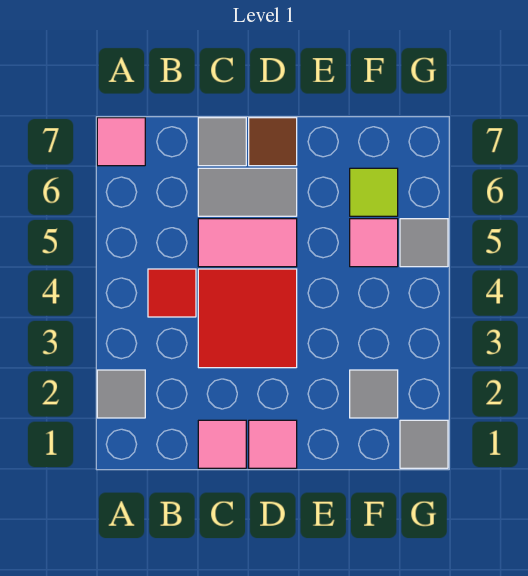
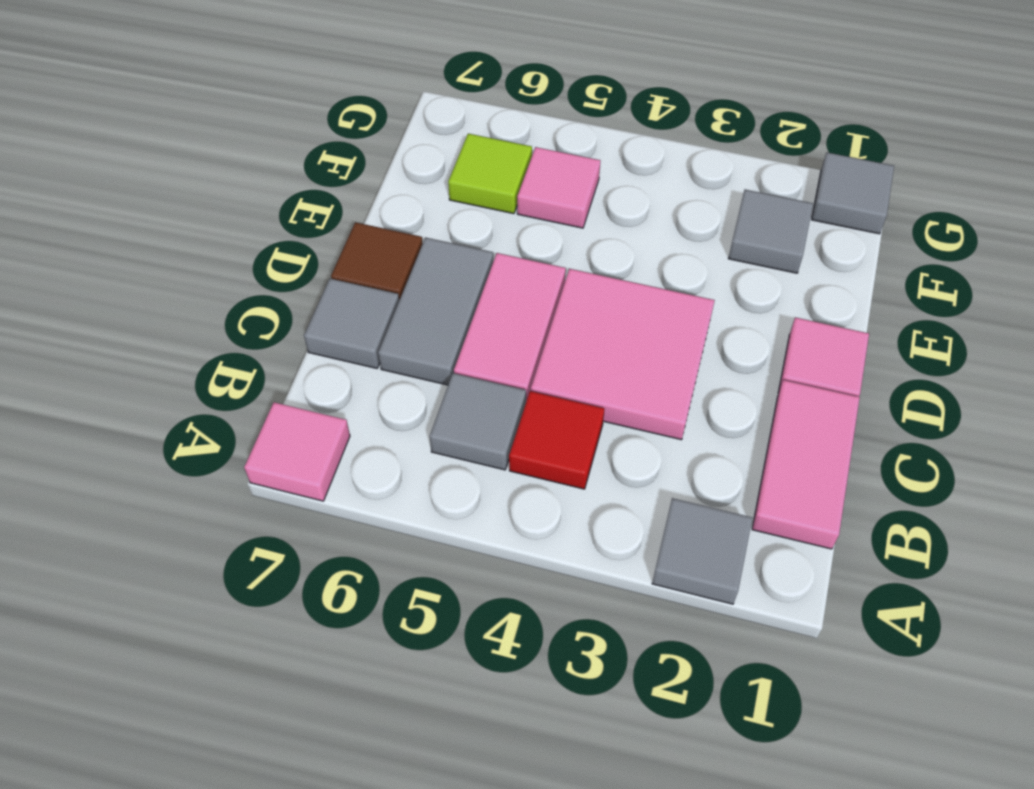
pink 1x1 tile [198,420,246,468] -> pink 1x2 tile [752,380,860,549]
red 2x2 tile [198,269,297,368] -> pink 2x2 tile [531,269,715,440]
grey 1x1 tile [400,219,448,267] -> grey 1x1 tile moved to [430,373,526,470]

